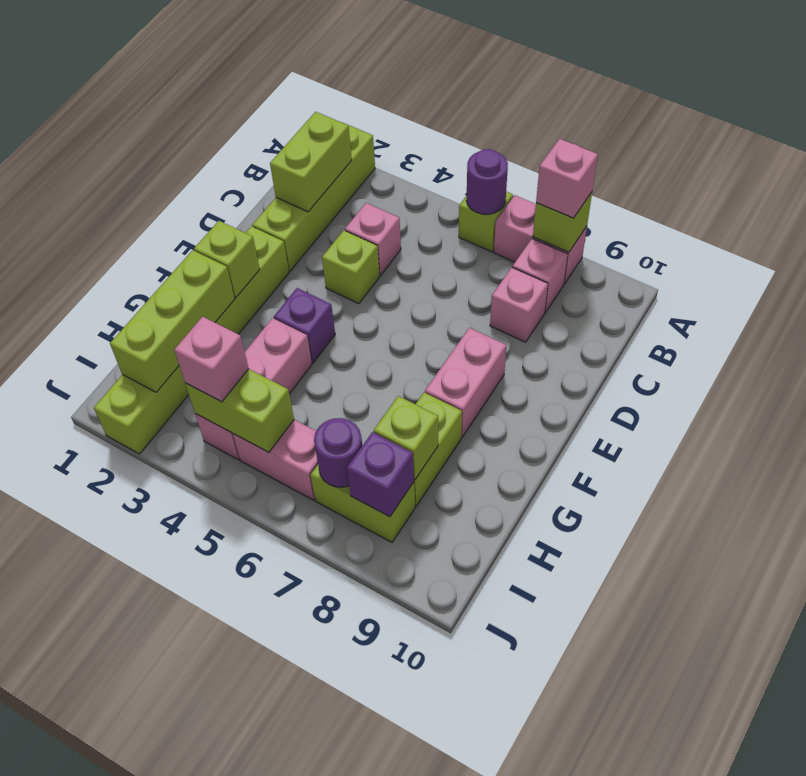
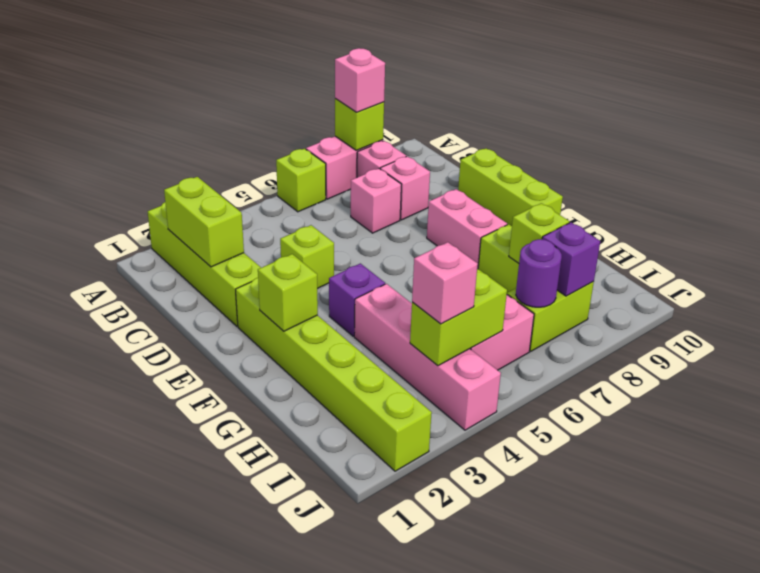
purple 1x1 round brick [467,149,508,214] -> none
pink 1x1 brick [345,203,401,275] -> pink 1x1 brick moved to [351,168,401,233]
lime 1x3 brick [110,250,235,392] -> lime 1x3 brick moved to [458,148,563,226]
pink 1x3 brick [195,318,312,460] -> pink 1x4 brick [354,284,501,430]

